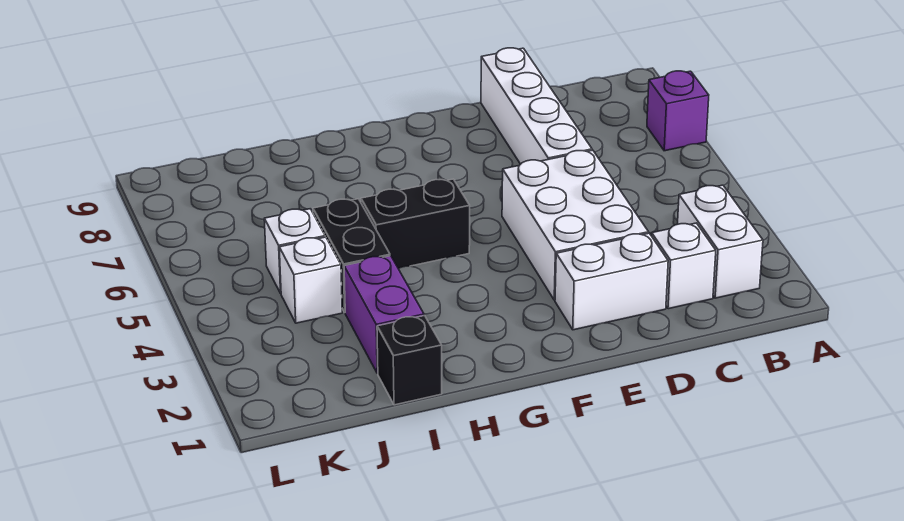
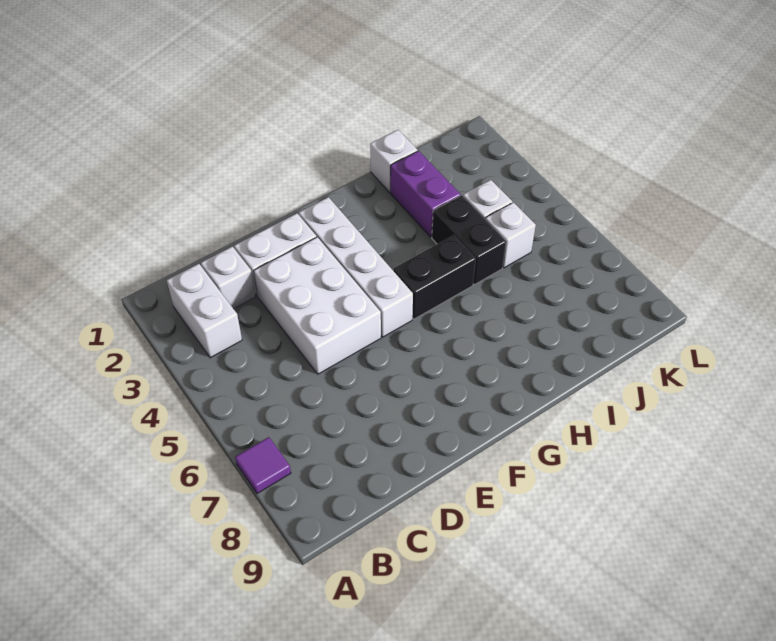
purple 1x1 brick [647,71,709,151] -> purple 1x1 tile [235,437,291,493]
white 1x4 brick [481,48,592,164] -> white 1x4 brick moved to [299,197,413,337]
black 1x1 brick [377,316,442,405] -> white 1x1 brick [370,130,418,192]

